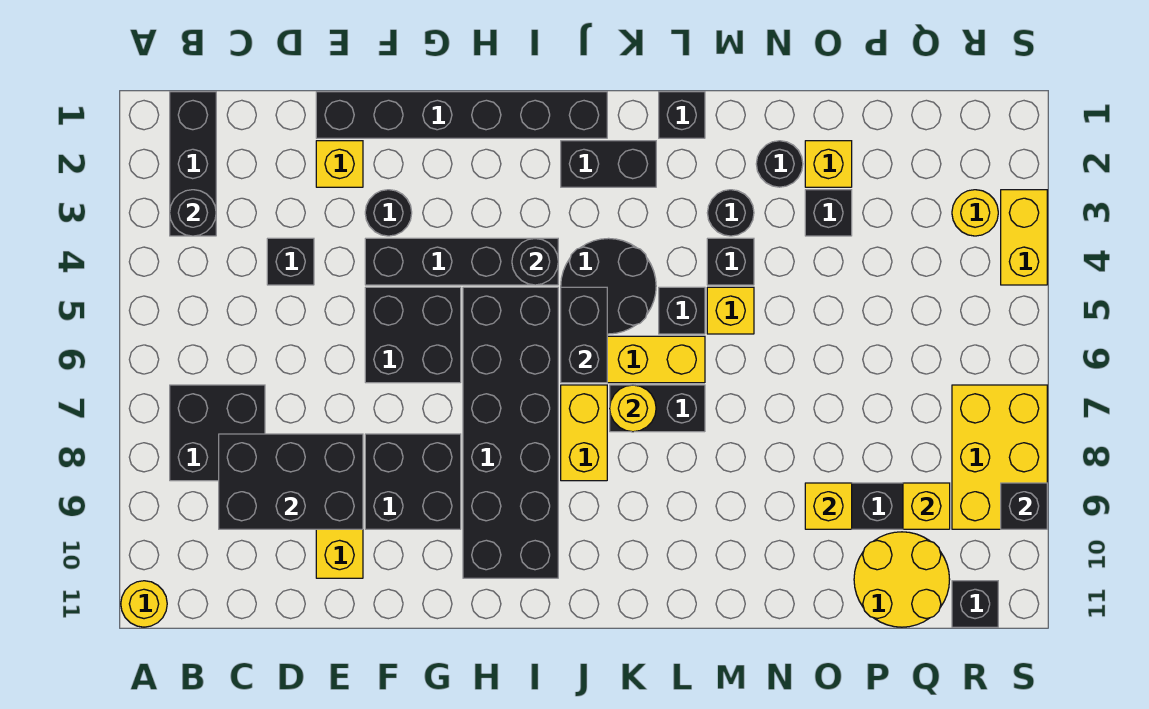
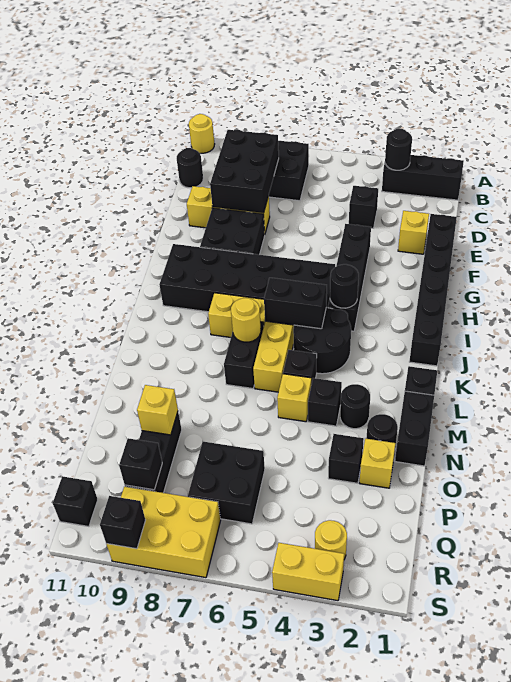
black 1x1 round brick [365,190,412,236] -> black 1x1 round brick moved to [177,148,203,188]
black 2x2 brick [365,287,461,383] -> black 2x2 brick moved to [188,442,265,524]
black 1x2 brick [561,141,656,187] -> black 1x2 brick moved to [395,391,434,466]
yellow 2x2 round brick [854,532,950,627] -> none
yellow 1x1 brick [903,483,950,529] -> black 1x1 brick [119,438,162,490]

